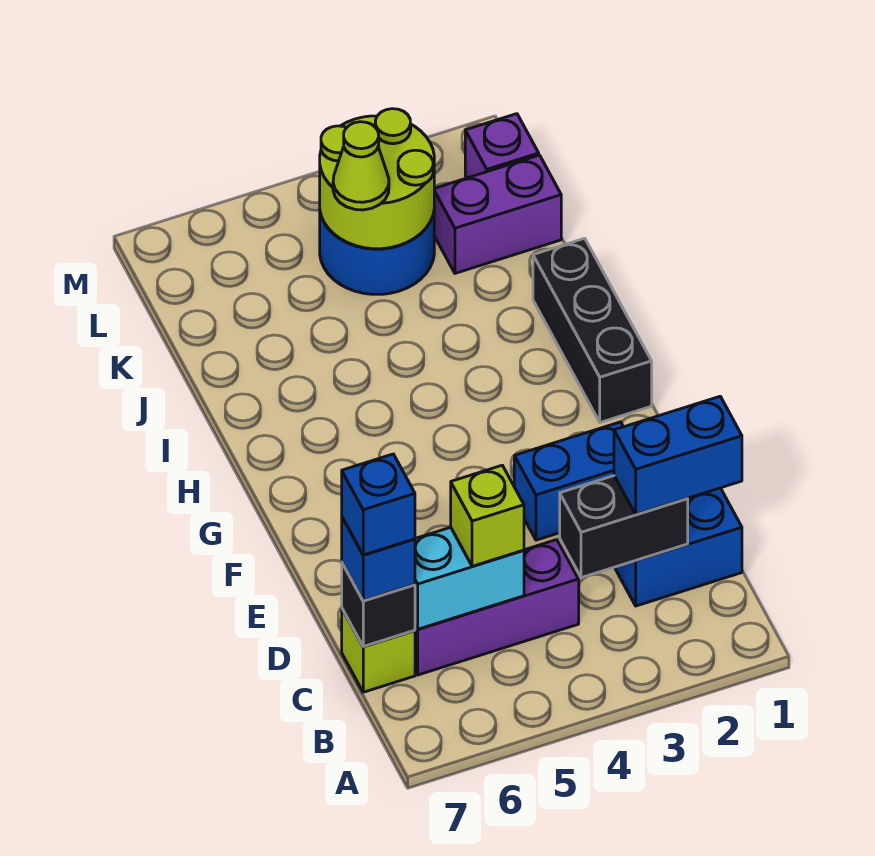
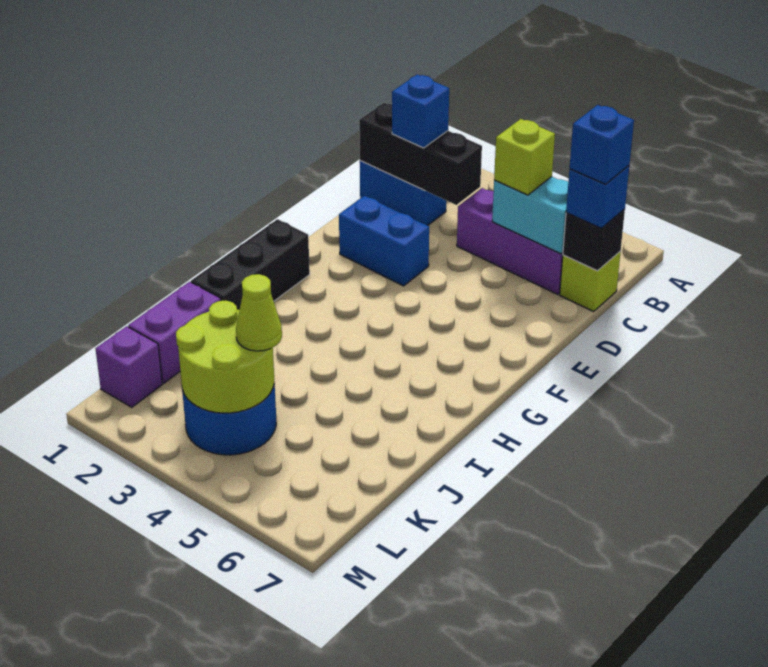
blue 1x2 brick [614,396,742,514] -> blue 1x1 brick [392,74,449,148]
black 1x2 brick [560,476,688,578] -> black 1x3 brick [359,103,482,205]
purple 1x2 brick [434,155,561,273] -> purple 1x2 brick turned to [128,282,221,383]

